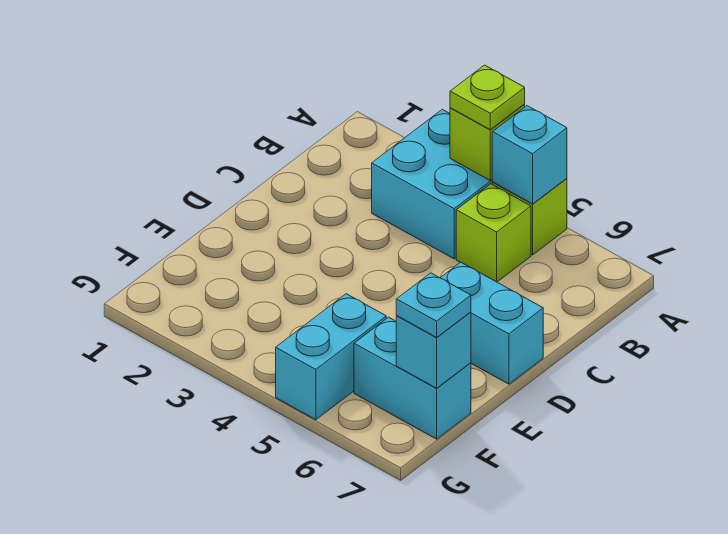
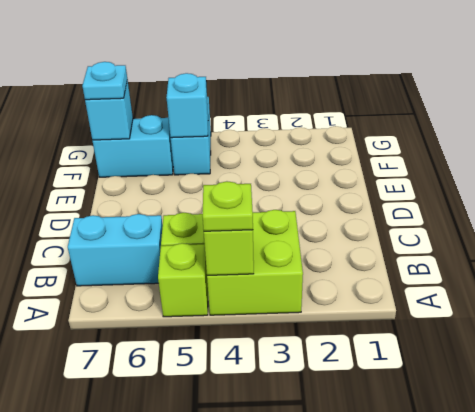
cyan 2x2 brick [372,109,493,259] -> lime 2x2 brick [207,210,303,315]
cyan 1x1 brick [492,106,567,204] -> cyan 1x1 brick moved to [166,73,208,138]
cyan 1x2 brick [441,262,543,384] -> cyan 1x2 brick moved to [68,214,163,286]

